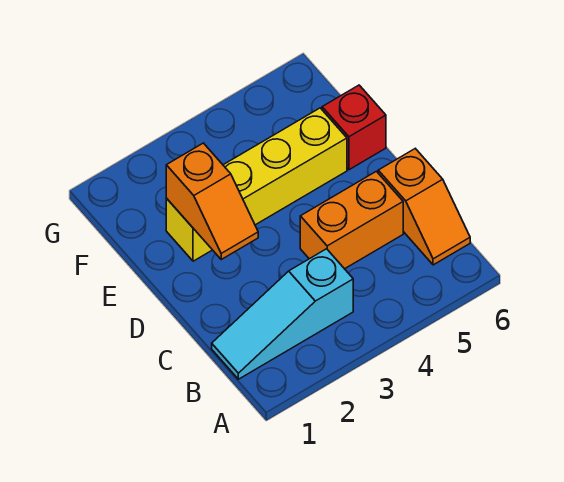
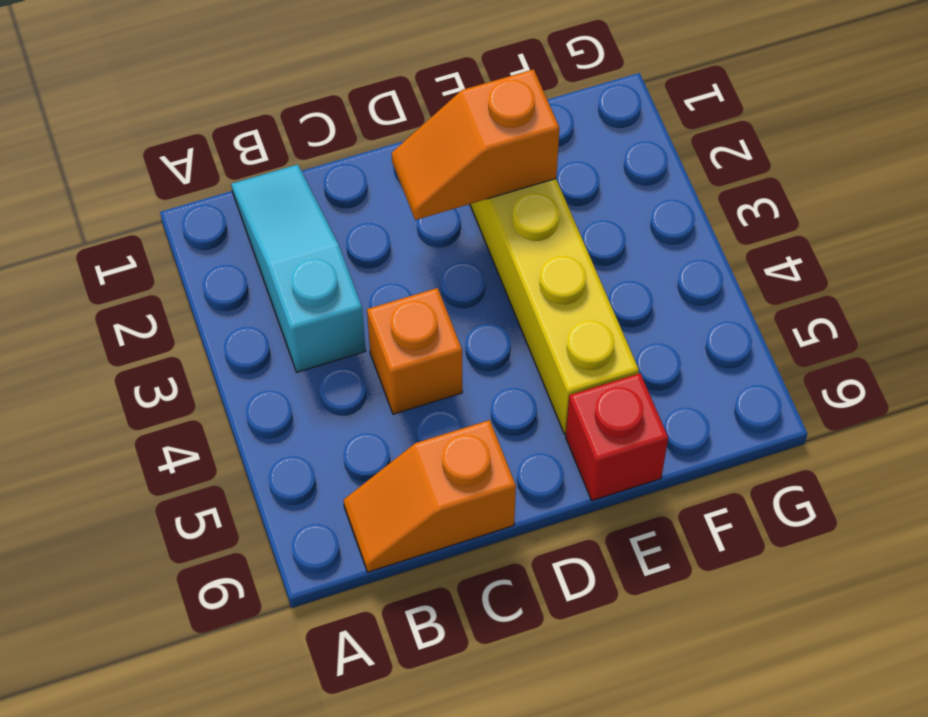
orange 1x2 brick [300,171,403,269] -> orange 1x1 brick [367,288,462,414]

